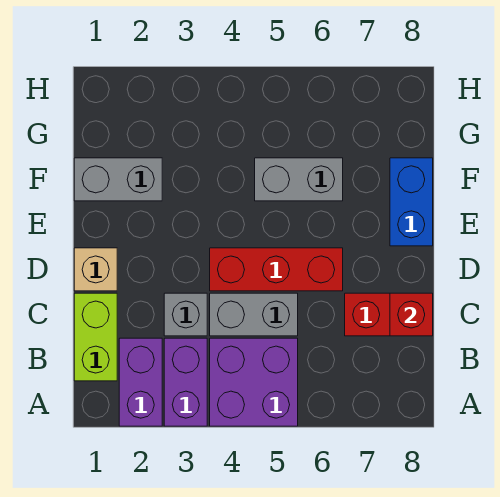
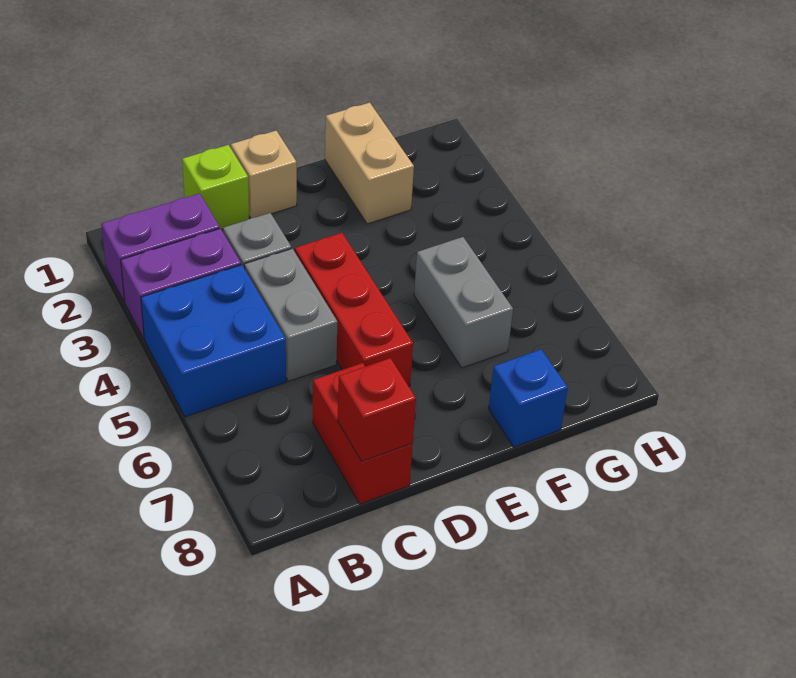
purple 2x2 brick [210,338,298,426] -> blue 2x2 brick [141,265,286,417]
lime 1x2 brick [74,293,117,381] -> lime 1x1 brick [182,145,249,229]
blue 1x2 brick [390,158,433,246] -> blue 1x1 brick [489,349,568,447]
grey 1x2 brick [74,158,162,201] -> tan 1x2 brick [325,103,414,224]

